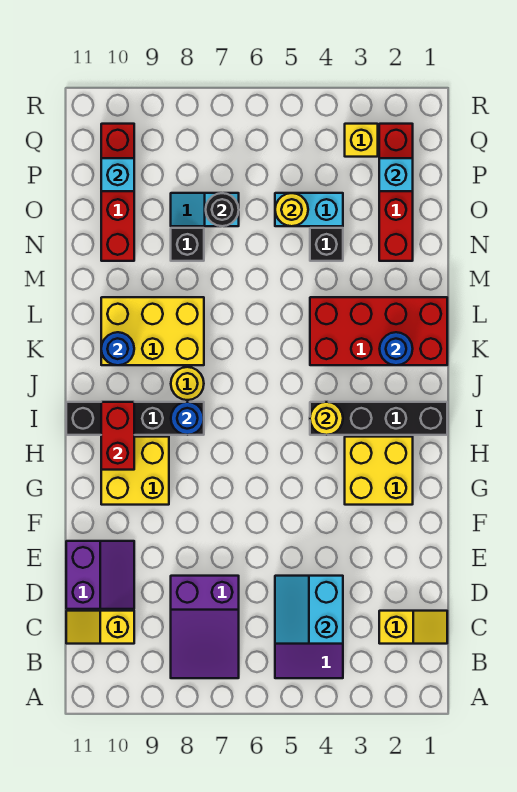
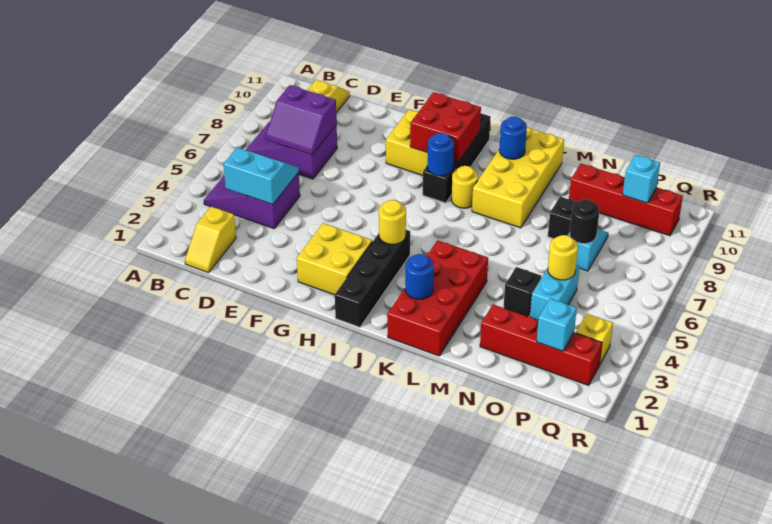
purple 2x2 slope [66,541,134,609] -> purple 2x2 slope moved to [266,85,337,155]
red 1x2 brick [101,402,134,470] -> red 2x2 brick [410,92,481,162]
yellow 2x3 brick [101,297,204,365] -> yellow 2x4 brick [472,127,564,228]

